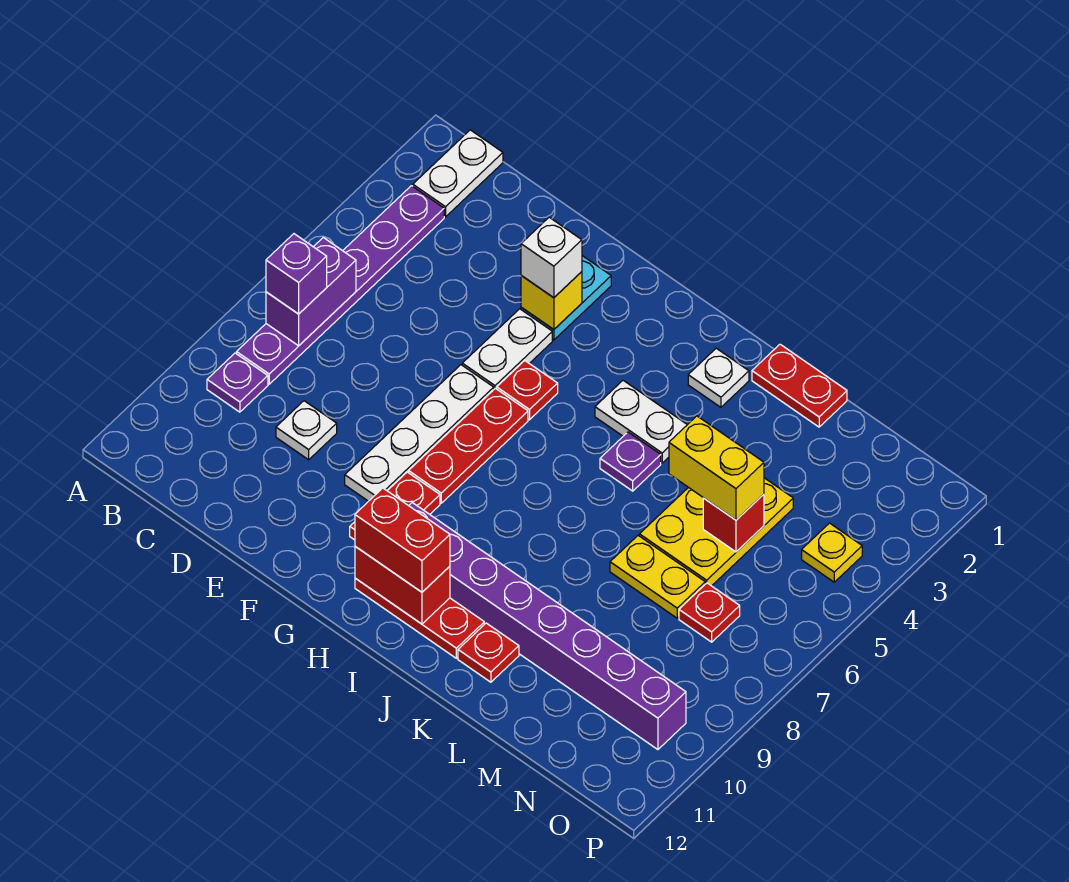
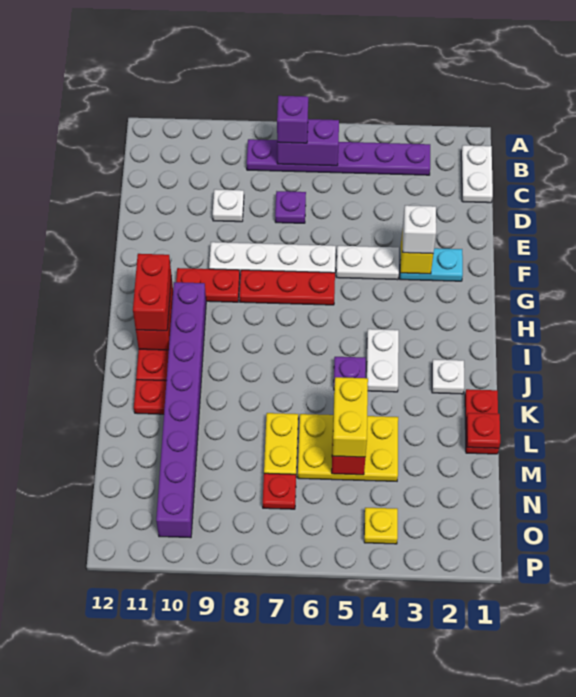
white 1x2 plate [413,130,503,217] -> white 1x2 plate turned to [461,145,493,203]
purple 1x1 plate [207,353,268,412] -> purple 1x1 plate moved to [275,191,306,223]
red 1x1 plate [497,361,558,420] -> red 1x1 plate moved to [467,413,500,448]

